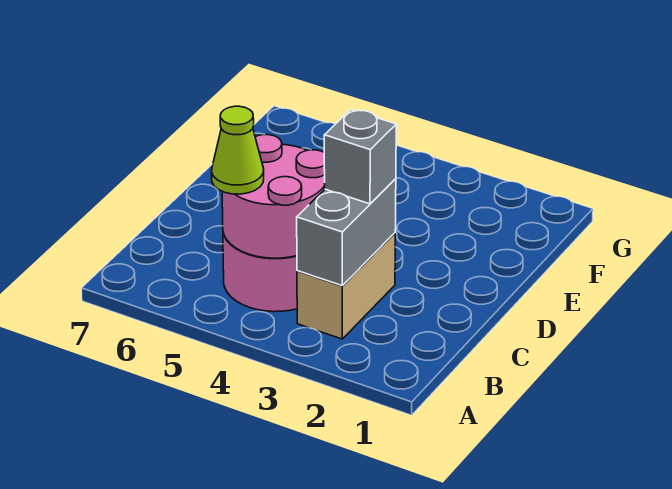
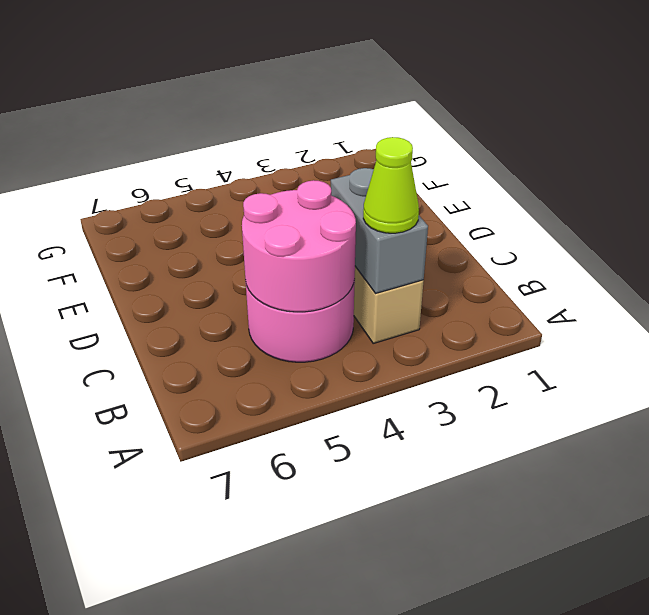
lime 1x1 cone [212,106,264,194] -> lime 1x1 cone moved to [363,137,419,233]
grey 1x1 brick [324,110,396,204] -> none

